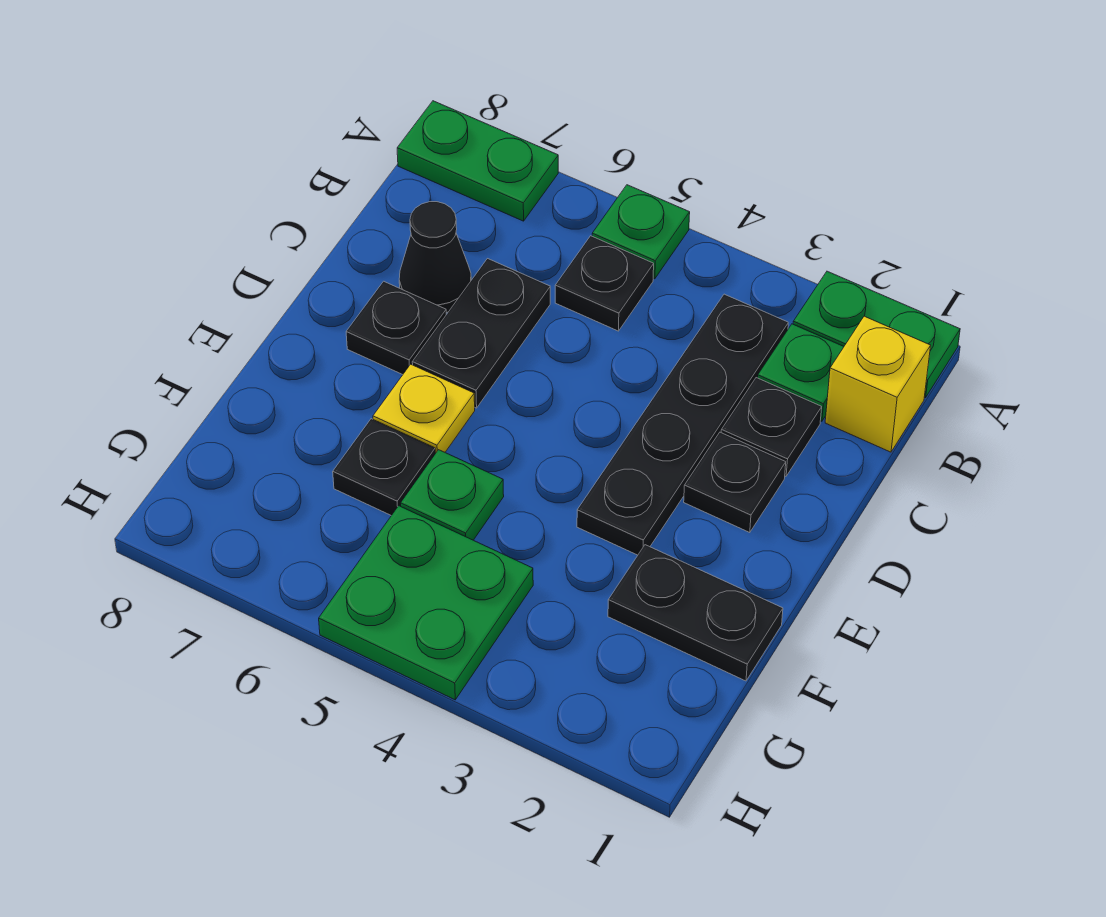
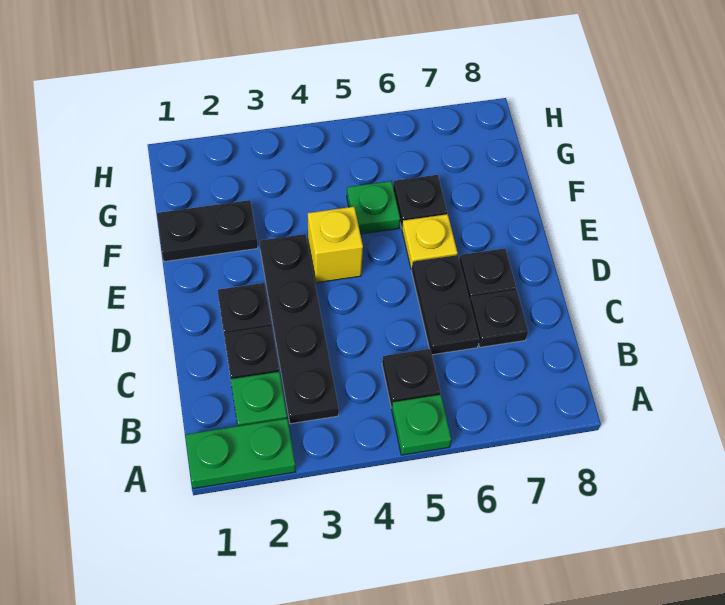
green 1x2 plate [397,101,558,221] -> none
yellow 1x1 brick [825,316,931,452] -> yellow 1x1 brick moved to [308,207,363,283]
black 1x1 cone [399,202,471,313] -> black 1x1 plate [470,290,528,347]
green 2x2 plate [319,506,533,700] -> none

